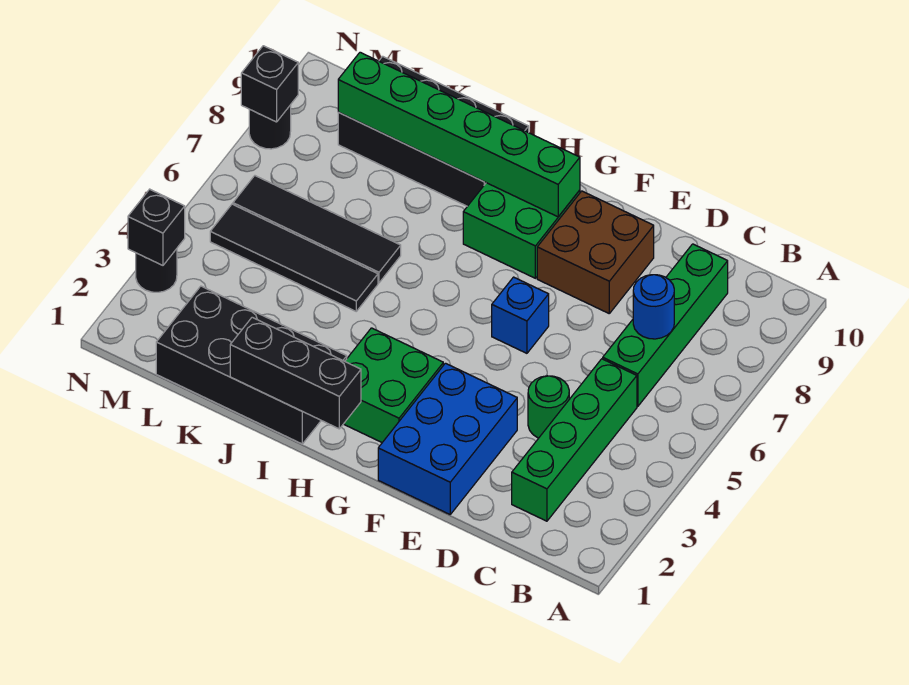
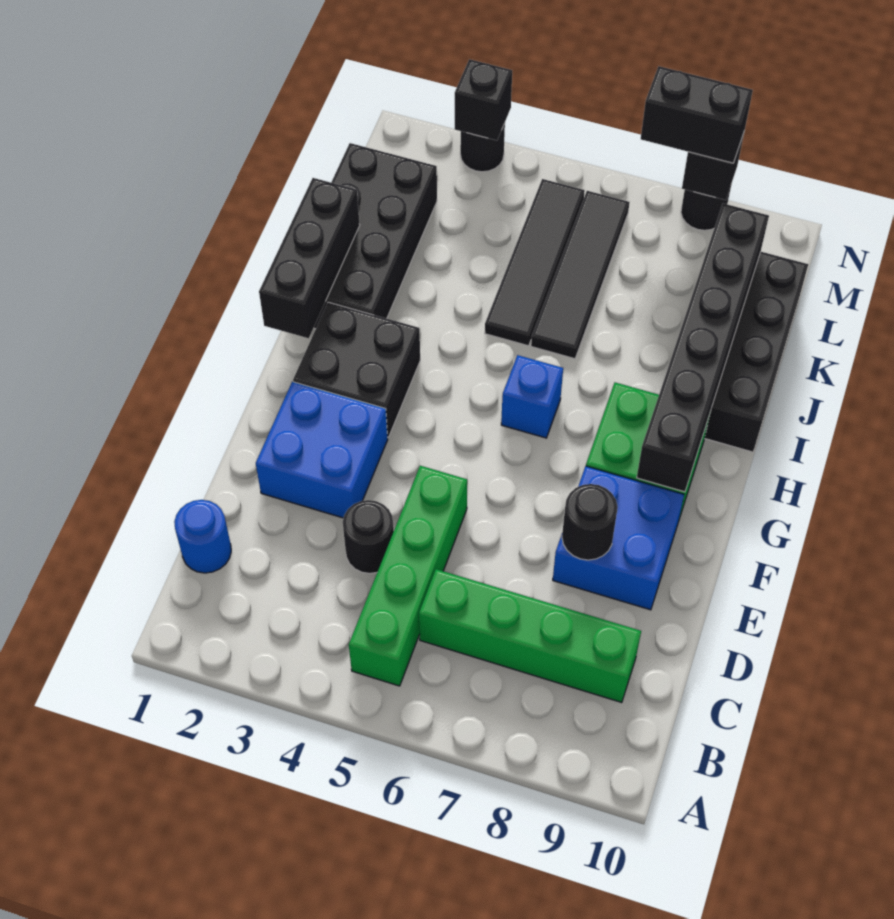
green 1x4 brick [512,359,637,521] -> green 1x4 brick turned to [349,466,467,686]
blue 1x1 round brick [633,275,674,339] -> blue 1x1 round brick moved to [174,500,231,573]
green 1x1 round brick [528,376,569,438] -> black 1x1 round brick [343,500,394,573]
blue 2x3 brick [378,363,517,514] -> blue 2x2 brick [256,382,388,518]
brown 2x2 brick [537,191,654,313] -> blue 2x2 brick [553,466,684,610]
none -> black 1x1 round brick [562,484,618,560]
blue 1x1 brick [492,277,549,353] -> blue 1x1 brick moved to [501,355,563,438]
green 2x2 brick [344,328,443,442] -> black 2x2 brick [293,302,420,437]
green 1x6 brick [338,52,580,217] -> black 1x6 brick [637,204,769,492]
none -> black 1x2 brick [641,66,753,163]

